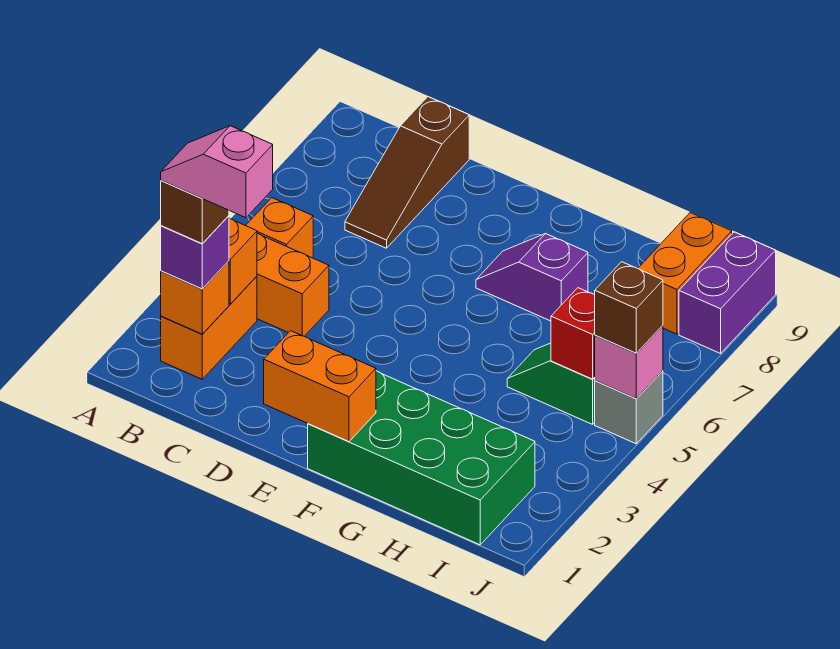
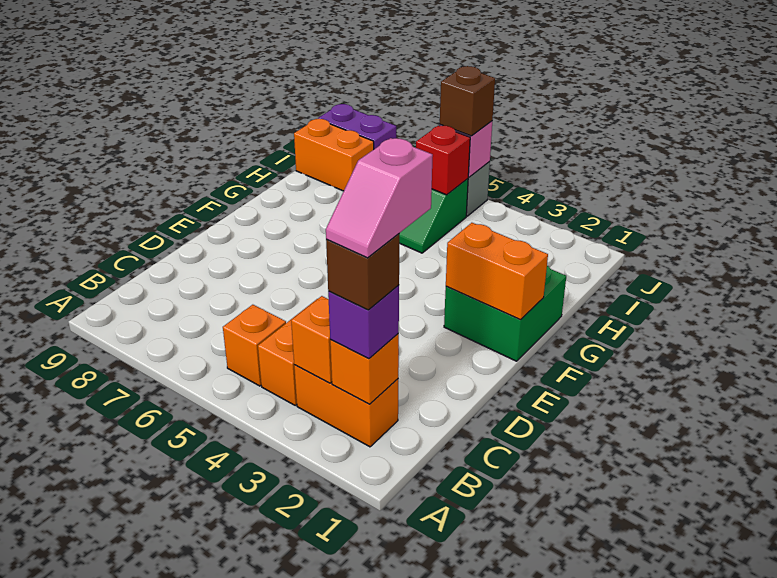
brown 1x3 slope [345,97,469,248] -> none
orange 1x2 brick [264,331,376,441] -> orange 1x2 brick turned to [446,223,548,320]
green 2x4 brick [308,371,535,545] -> green 2x2 brick [444,266,566,361]
purple 1x2 slope [476,234,588,321] -> none

